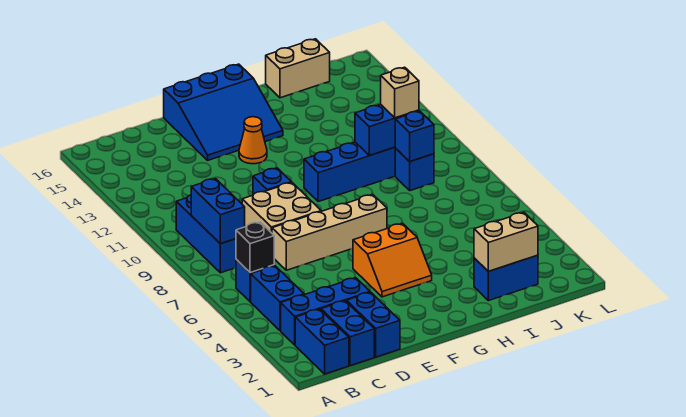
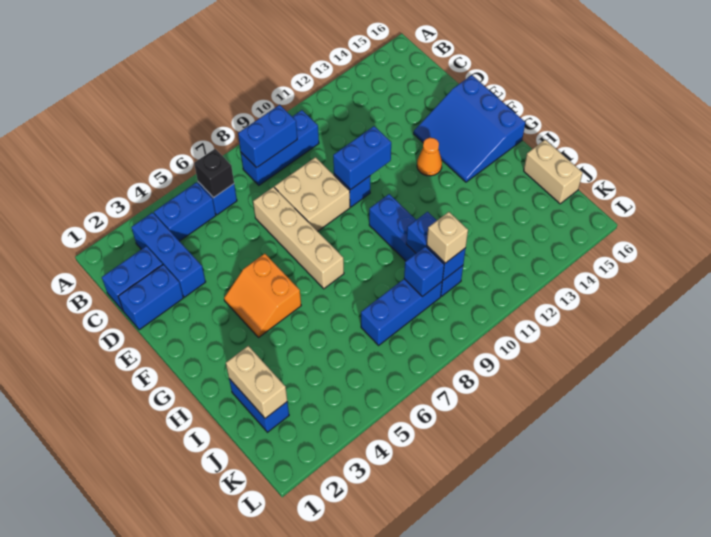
blue 1x2 brick [295,309,349,374] -> blue 1x2 brick moved to [333,126,391,190]
blue 1x1 brick [395,148,434,191] -> blue 1x3 brick [361,279,442,345]

